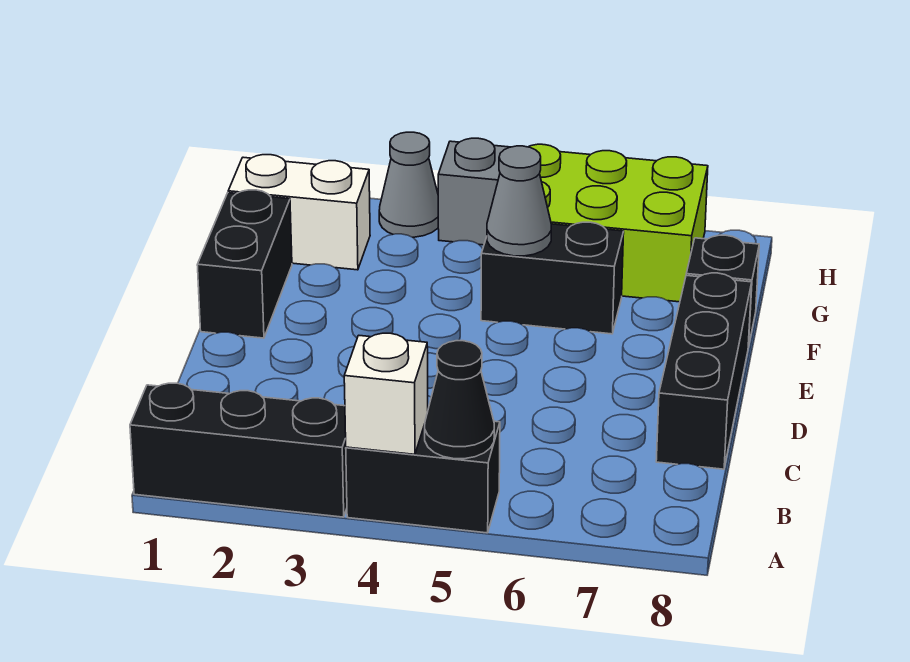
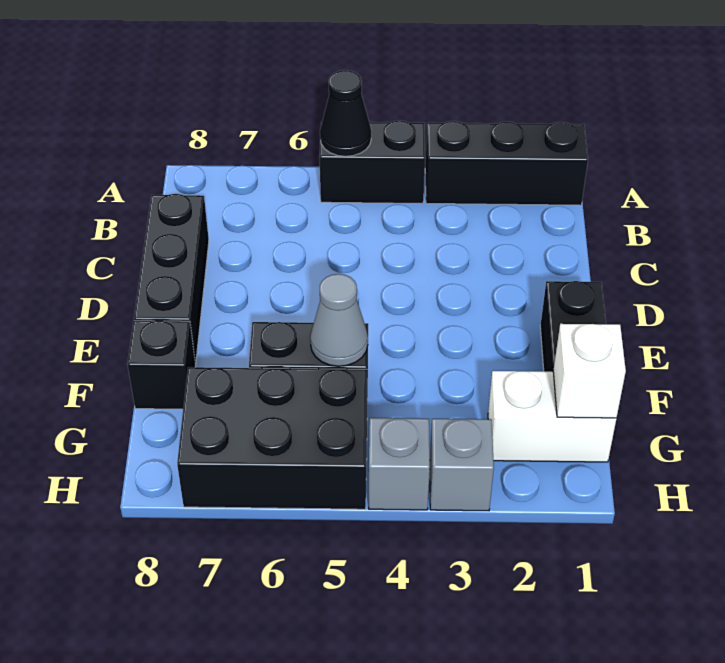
white 1x1 brick [344,333,428,454] -> white 1x1 brick moved to [553,324,626,418]
lime 2x3 brick [529,144,708,302] -> black 2x3 brick [177,367,367,509]
grey 1x1 cone [379,132,438,237] -> grey 1x1 brick [430,419,494,511]

